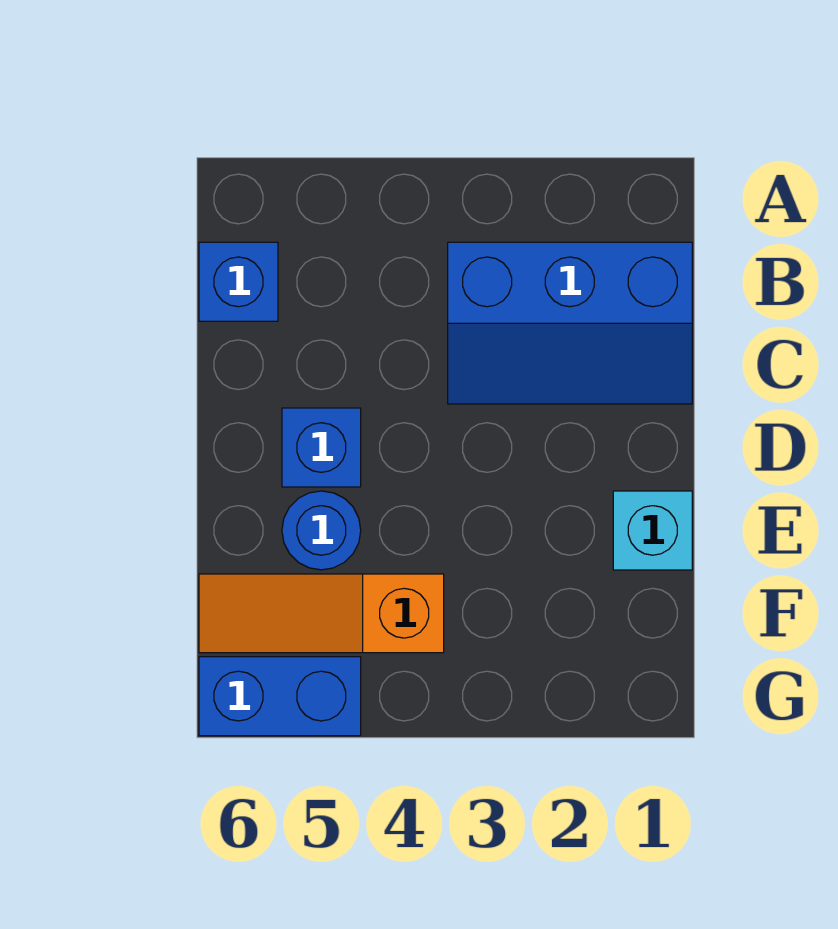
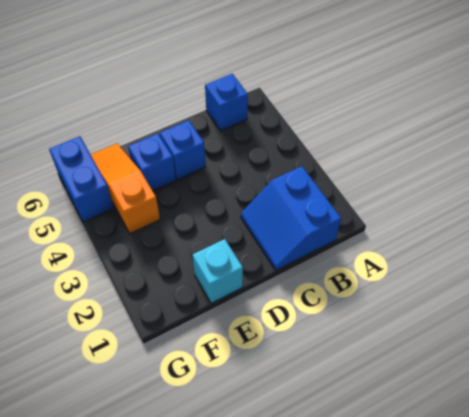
blue 2x3 slope [448,242,692,404] -> blue 2x2 slope [241,166,341,270]
blue 1x1 round brick [282,491,361,570] -> blue 1x1 brick [128,134,176,191]

